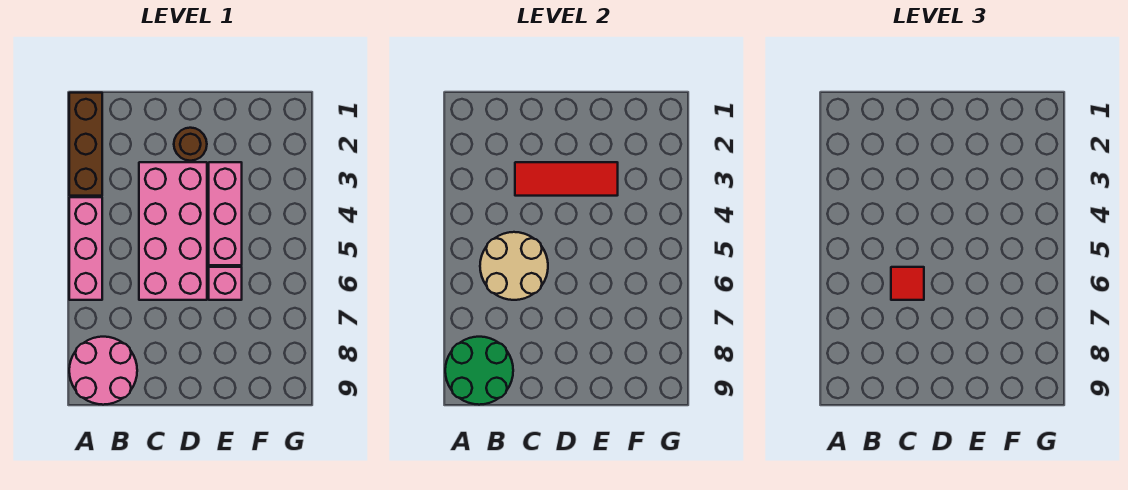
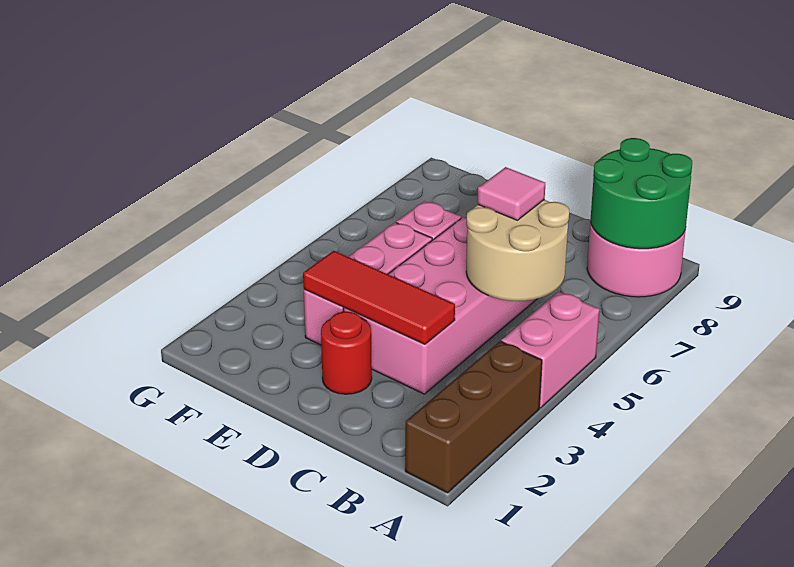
pink 1x3 brick [69,197,102,300] -> pink 1x2 brick [501,292,600,408]
red 1x1 tile [891,267,924,300] -> pink 1x1 tile [477,167,545,220]
brown 1x1 round brick [174,128,207,161] -> red 1x1 round brick [321,312,372,394]

